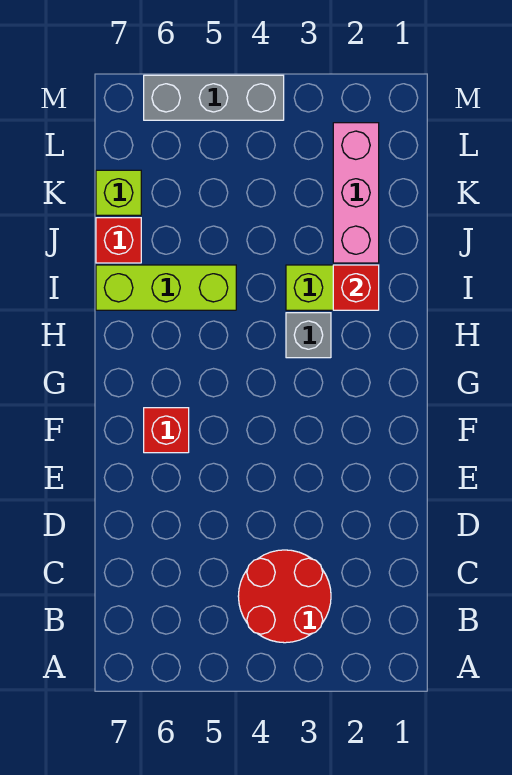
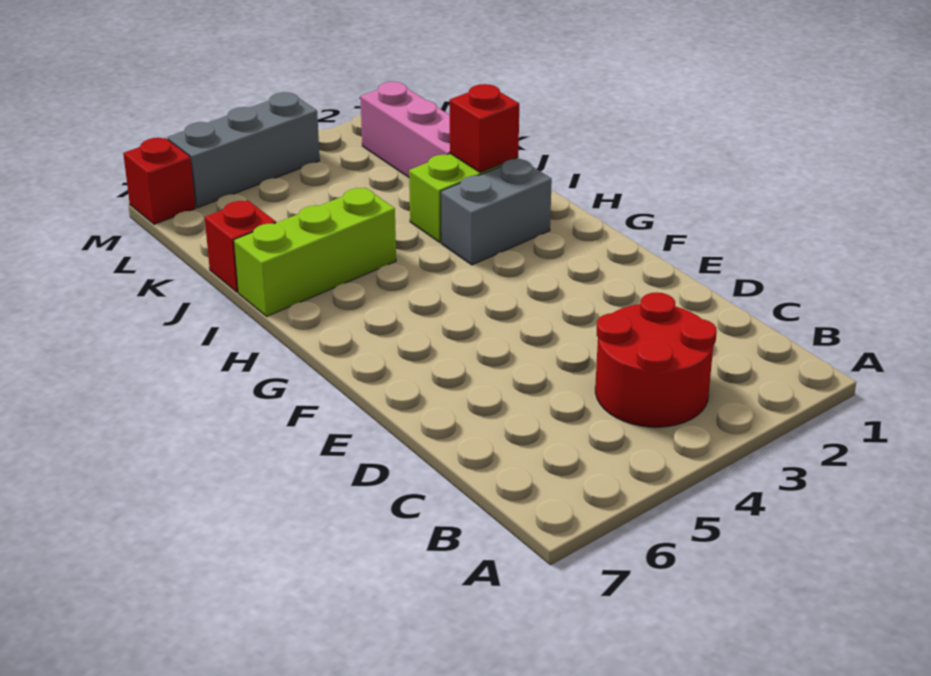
red 1x1 brick [144,408,189,453] -> red 1x1 brick moved to [123,138,196,224]
grey 1x1 brick [286,313,331,358] -> grey 1x2 brick [441,159,552,265]
lime 1x1 brick [96,170,141,215] -> none

